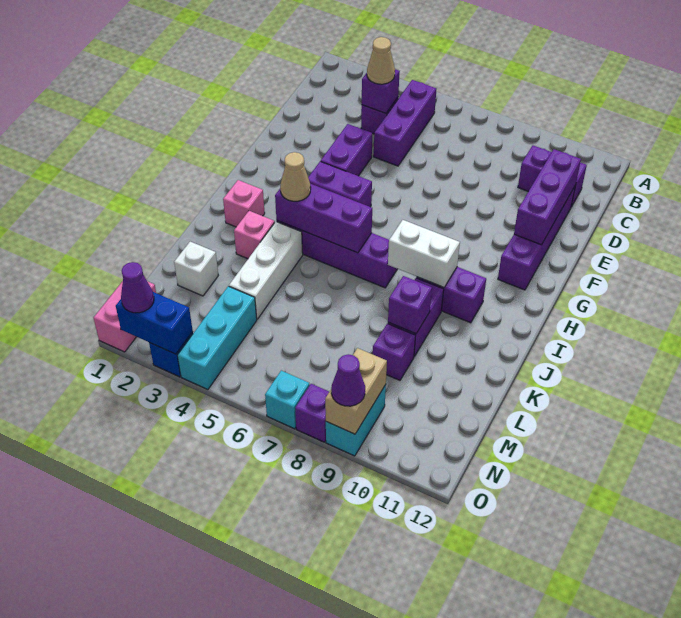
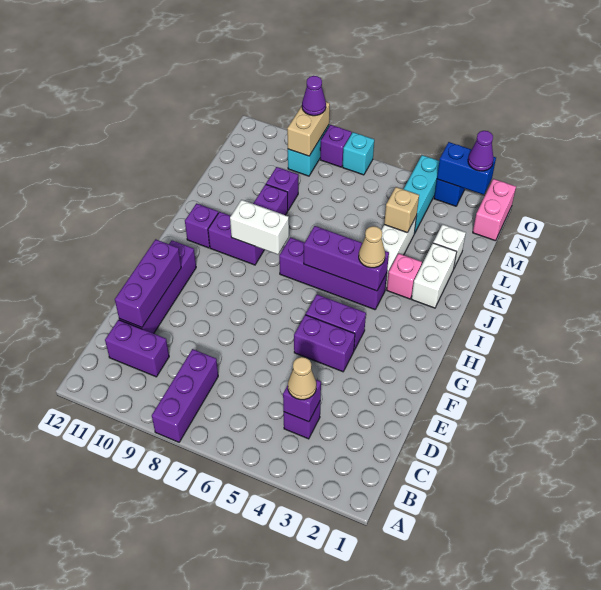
purple 1x3 brick [374,80,436,166] -> purple 1x3 brick moved to [152,349,218,442]
purple 1x2 brick [321,124,372,176] -> purple 1x2 brick turned to [294,315,355,372]
pink 1x1 brick [223,180,265,227] -> none
none -> white 1x2 brick [412,243,457,308]
purple 1x1 brick [388,276,432,334] -> purple 1x1 brick moved to [185,203,218,248]
none -> tan 1x1 brick [384,187,419,233]

